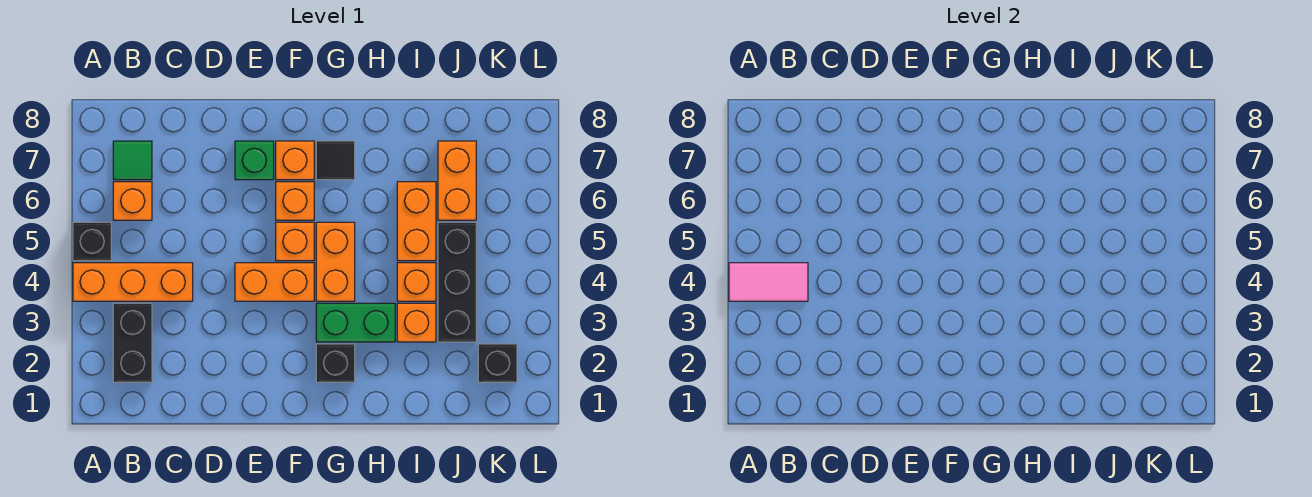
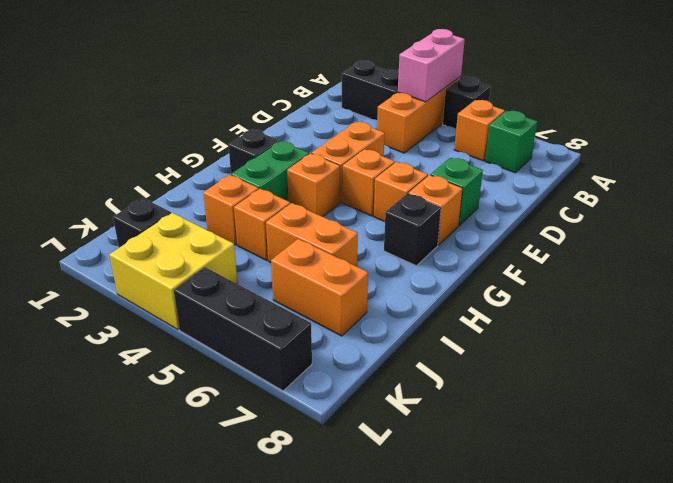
pink 1x2 tile [729,263,808,301] -> pink 1x2 brick [398,29,465,102]
green 1x1 tile [113,141,152,180] -> green 1x1 brick [485,111,537,173]
orange 1x2 brick [316,222,355,301] -> orange 1x1 brick [287,153,340,217]
black 1x1 tile [316,141,355,180] -> black 1x1 brick [384,193,441,266]
black 1x3 brick [438,222,476,342] -> black 1x3 brick moved to [174,267,312,391]
none -> yellow 2x2 brick [109,213,238,329]

